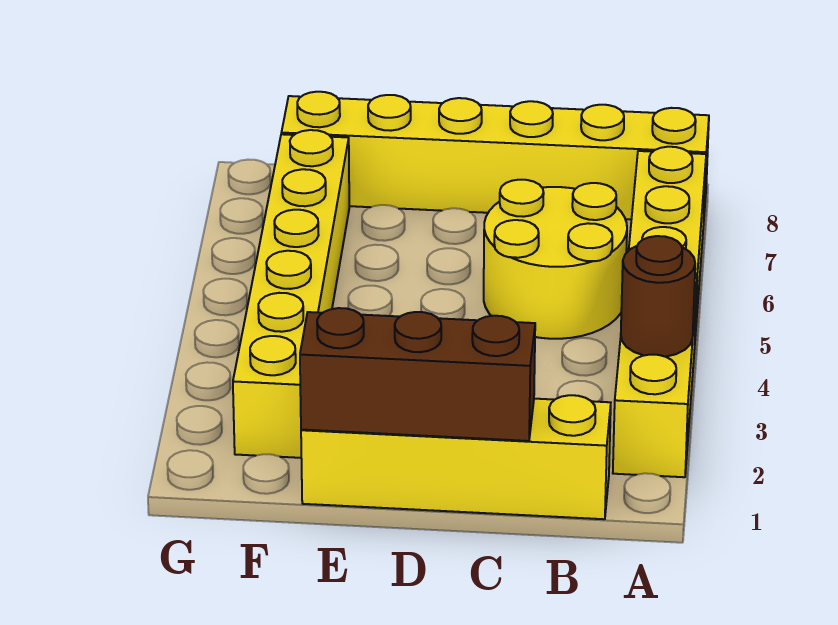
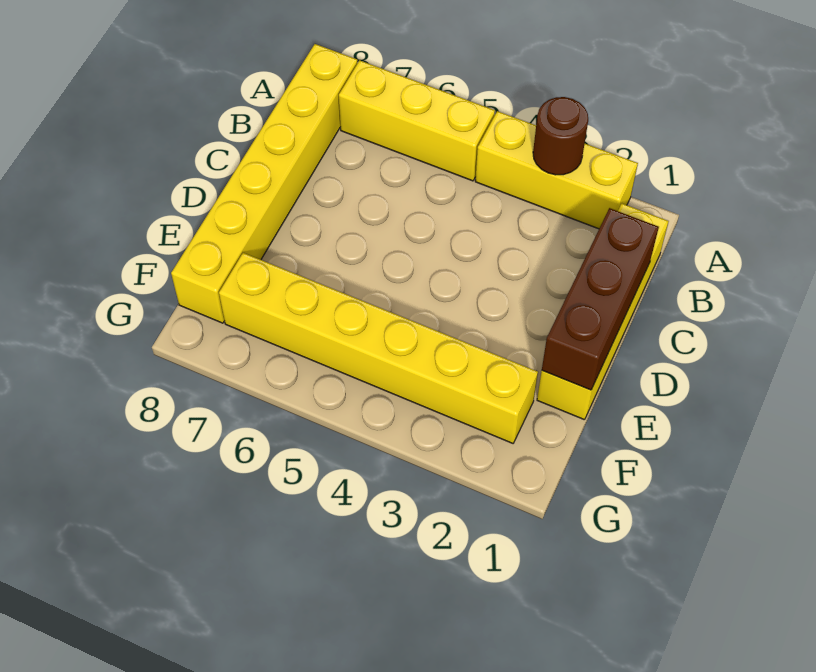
yellow 2x2 round brick [484,180,627,339] -> none

